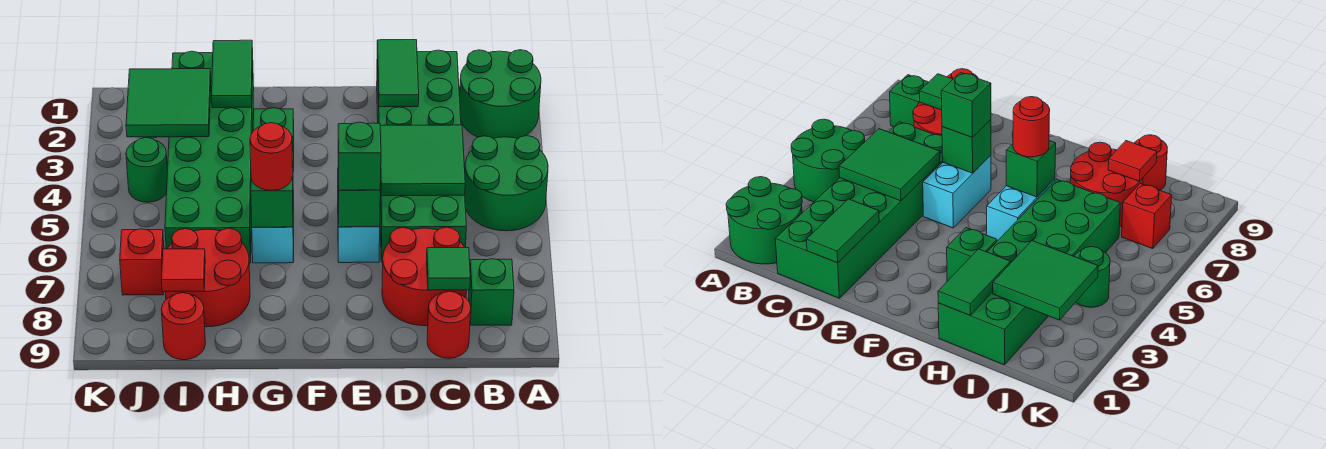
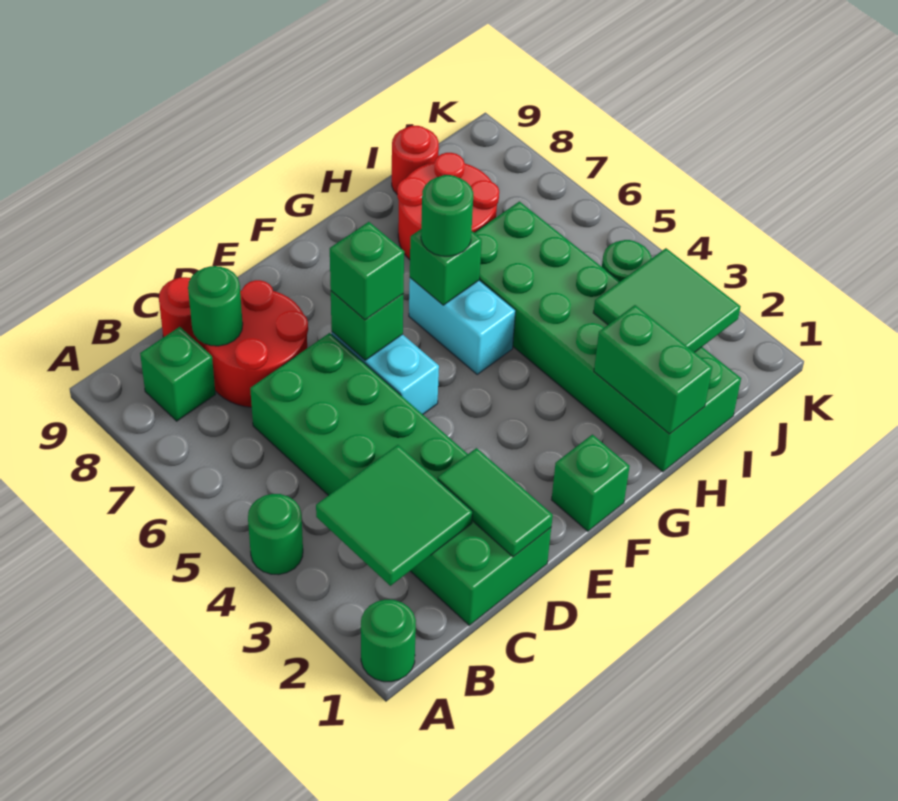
green 2x2 round brick [460,50,541,138] -> green 1x1 round brick [361,600,416,682]
green 2x2 round brick [465,136,548,231] -> green 1x1 round brick [248,494,303,575]
green 2x2 tile [380,125,465,196] -> green 2x2 tile moved to [316,445,473,586]
green 1x1 tile [427,248,470,290] -> green 1x1 round brick [188,266,243,346]
green 1x1 brick [253,108,294,172] -> green 1x1 brick moved to [551,435,630,531]
red 1x1 round brick [250,123,293,191] -> green 1x1 round brick [421,175,473,256]
green 1x2 tile [212,40,253,108] -> green 1x2 brick [594,305,712,434]
red 1x1 tile [161,249,205,292] -> none
red 1x1 brick [120,229,164,295] -> none

